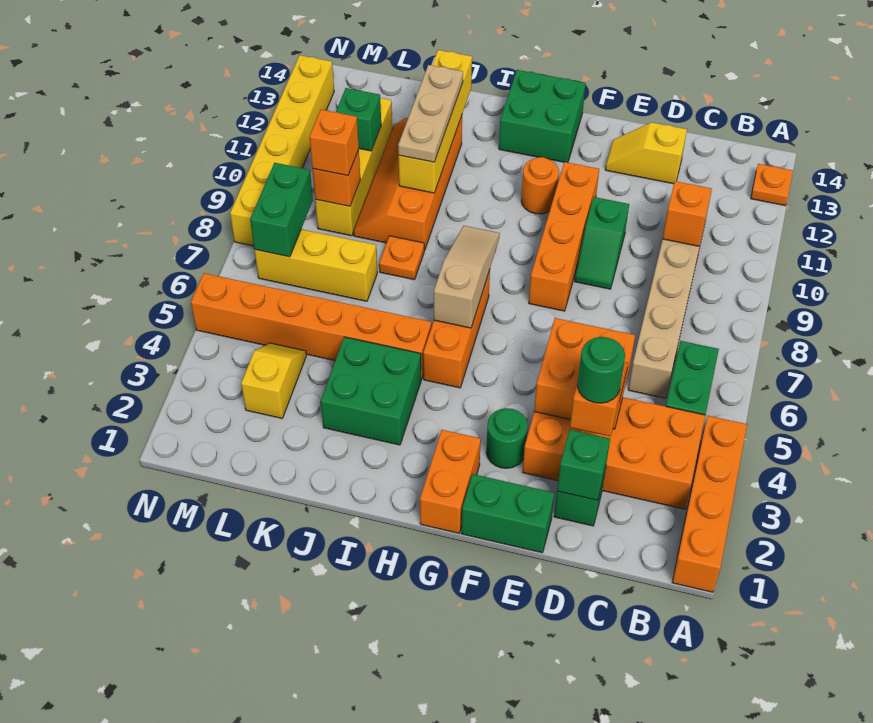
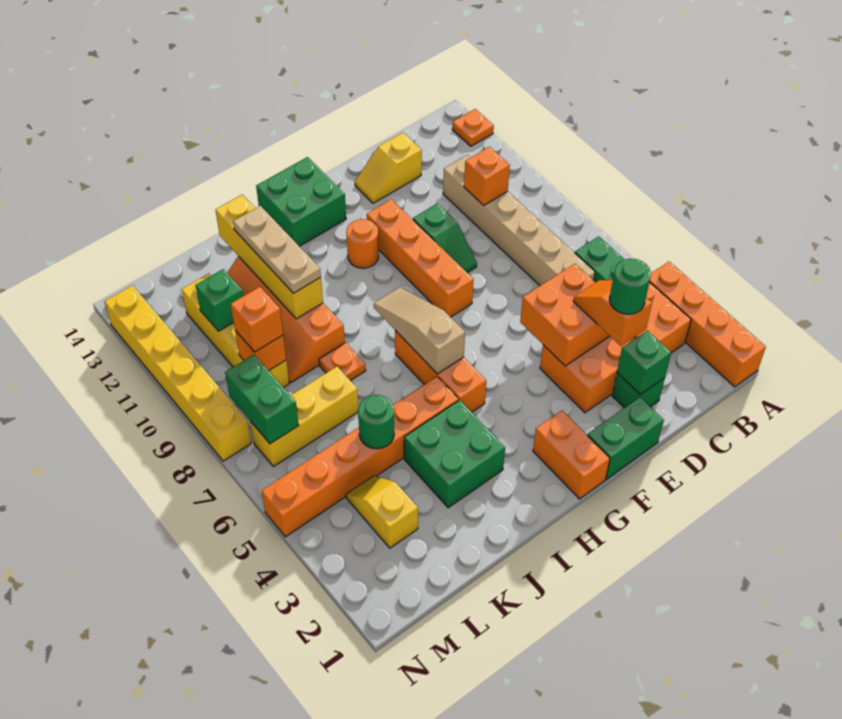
green 1x1 round brick [486,408,528,468] -> green 1x1 round brick moved to [358,395,394,449]

